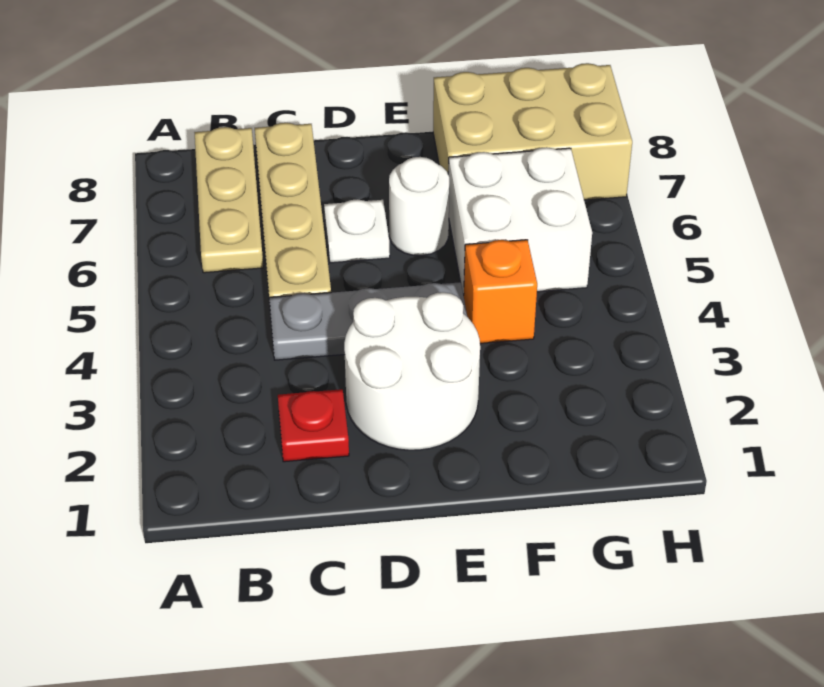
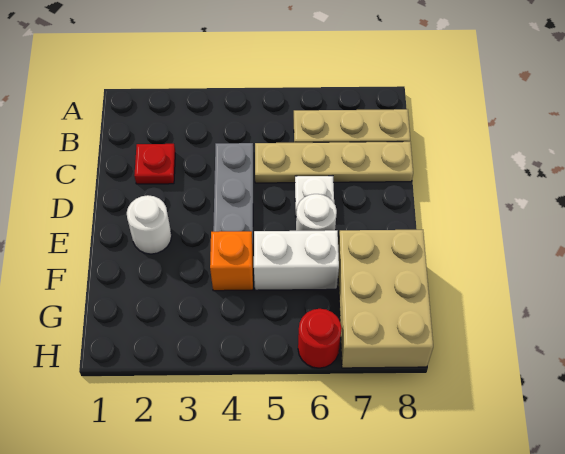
white 2x2 round brick [344,292,480,450] -> white 1x1 round brick [127,195,172,254]
white 2x2 brick [448,147,592,295] -> white 1x2 brick [254,230,339,290]
none -> red 1x1 round brick [298,309,342,368]

